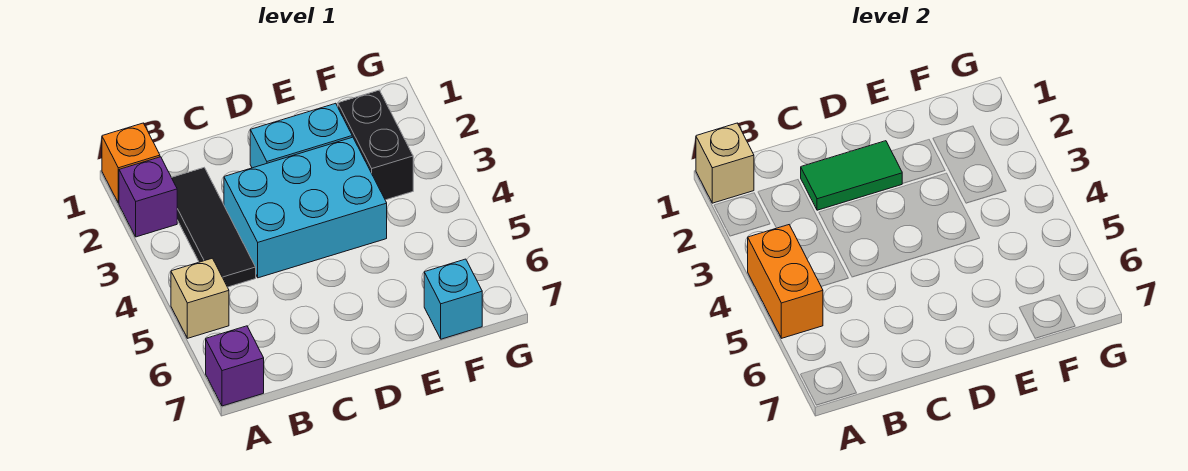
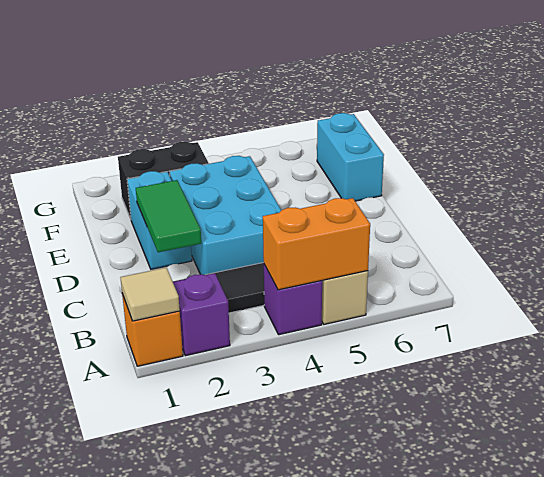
tan 1x1 brick [696,123,754,203] -> tan 1x1 tile [120,268,180,321]
purple 1x1 brick [206,326,264,406] -> purple 1x1 brick moved to [264,265,322,335]
cyan 1x1 brick [424,259,482,339] -> cyan 1x2 brick [317,113,384,201]

